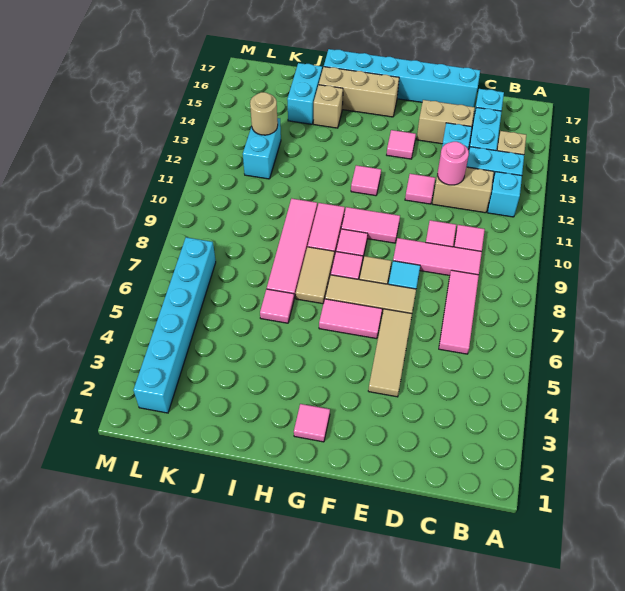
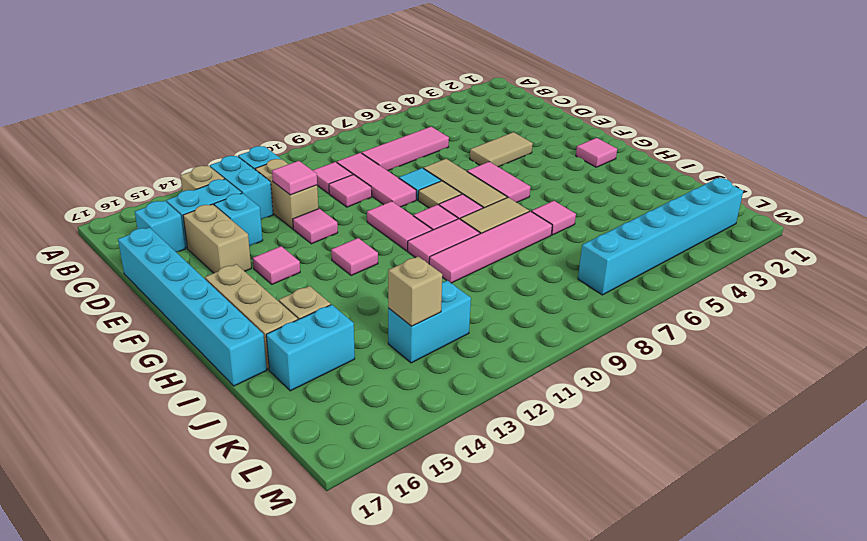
pink 1x1 round brick [438,142,469,185] -> pink 1x1 tile [272,161,317,195]
tan 1x3 tile [368,309,412,397] -> tan 1x2 tile [470,132,533,167]
tan 1x1 round brick [250,92,278,135] -> tan 1x1 brick [388,256,442,326]

